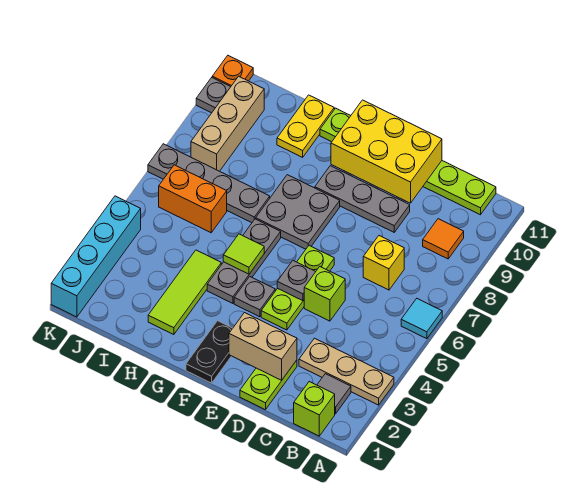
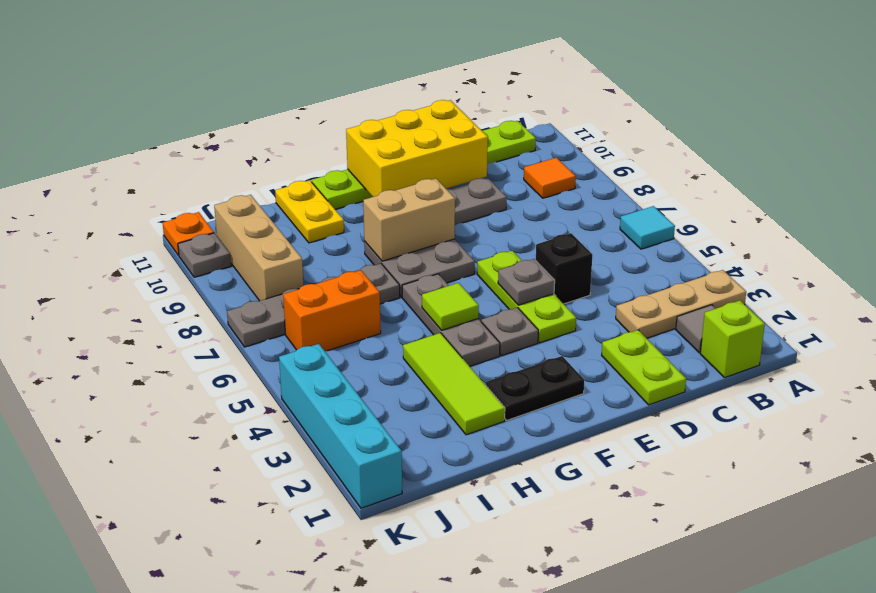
yellow 1x1 brick [363,236,404,290] -> none
tan 1x2 brick [229,313,297,380] -> tan 1x2 brick moved to [363,179,455,261]
lime 1x1 brick [304,267,345,321] -> black 1x1 brick [536,233,593,304]
black 1x2 plate [186,321,233,383] -> black 1x2 plate turned to [485,356,584,420]

